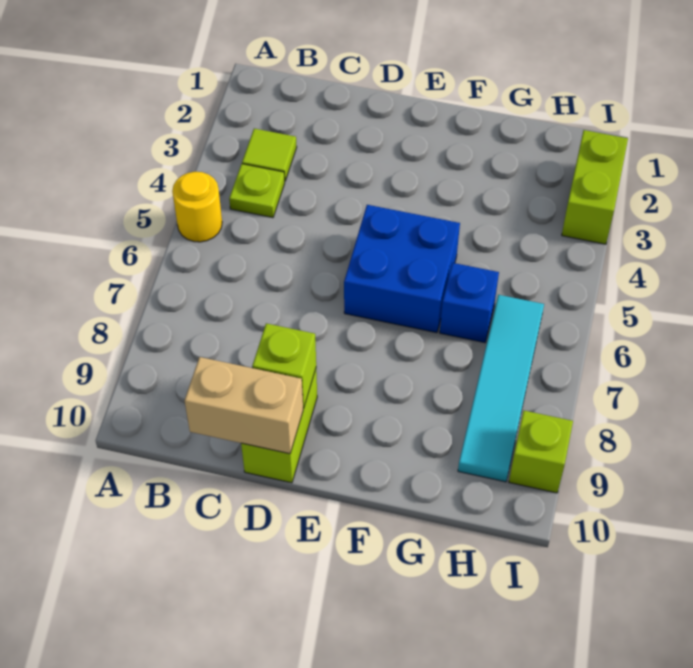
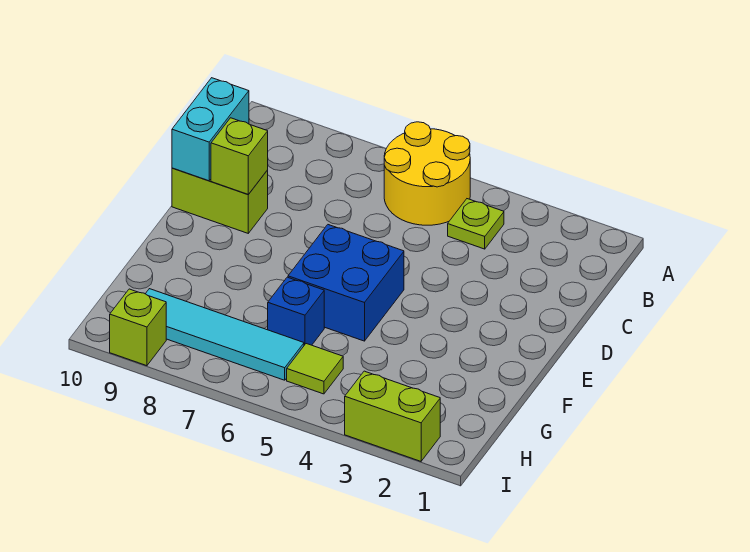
yellow 1x1 round brick [172,172,222,242] -> yellow 2x2 round brick [384,122,470,225]
lime 1x1 tile [242,129,297,181] -> lime 1x1 tile moved to [287,344,343,394]
tan 1x2 brick [185,357,303,454] -> cyan 1x2 brick [172,78,249,181]

